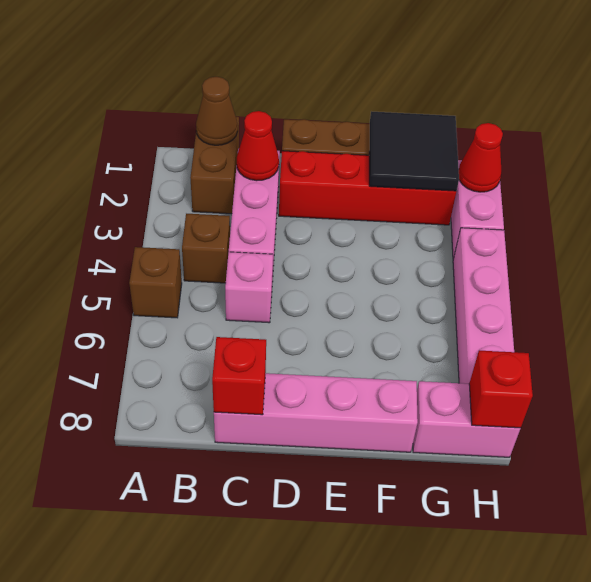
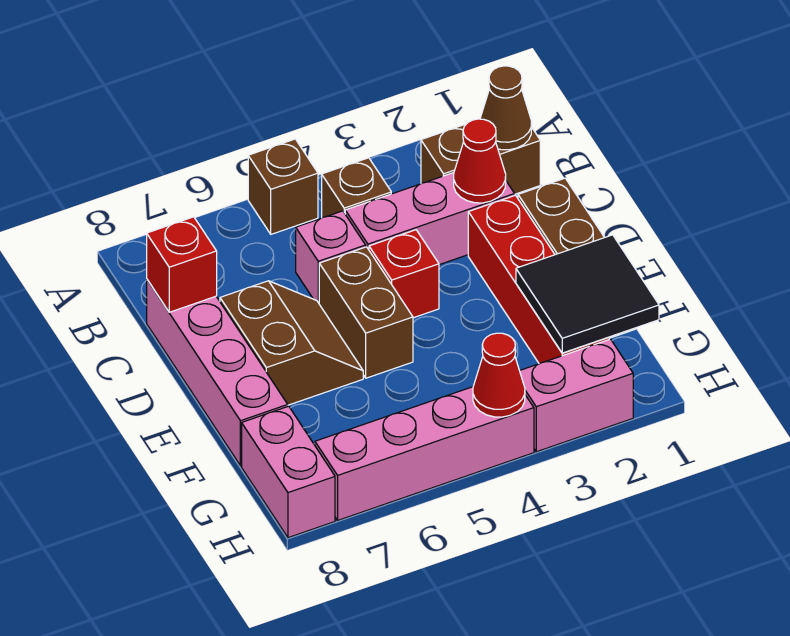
none -> brown 1x2 brick [319,247,413,378]
none -> brown 2x2 slope [220,281,363,405]
red 1x1 cone [459,123,503,192] -> red 1x1 cone moved to [473,333,525,417]
red 1x1 brick [469,351,533,428] -> red 1x1 brick moved to [369,230,439,318]

